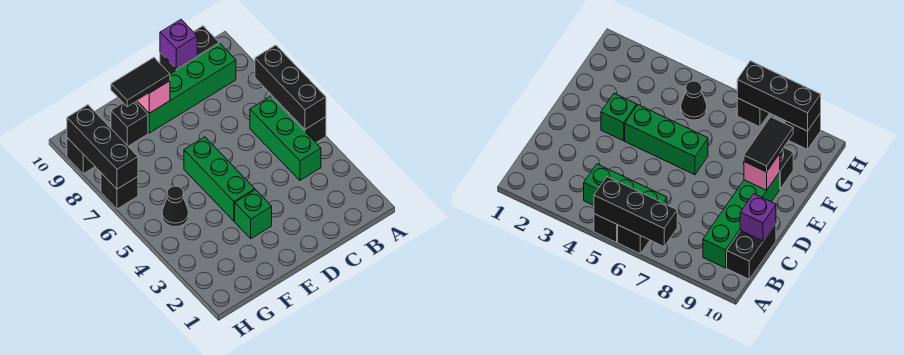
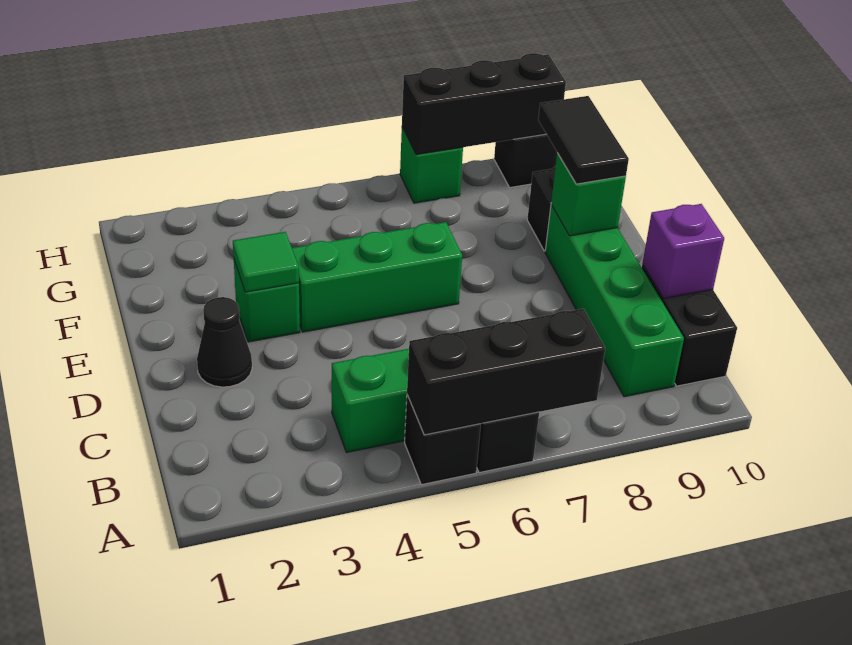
none -> green 1x1 tile [233,232,299,292]
pink 1x1 brick [138,81,170,113] -> green 1x1 brick [551,153,626,236]
black 1x1 cone [162,186,189,227] -> black 1x1 cone moved to [197,297,252,387]
black 1x1 brick [101,173,138,209] -> green 1x1 brick [400,128,463,203]

